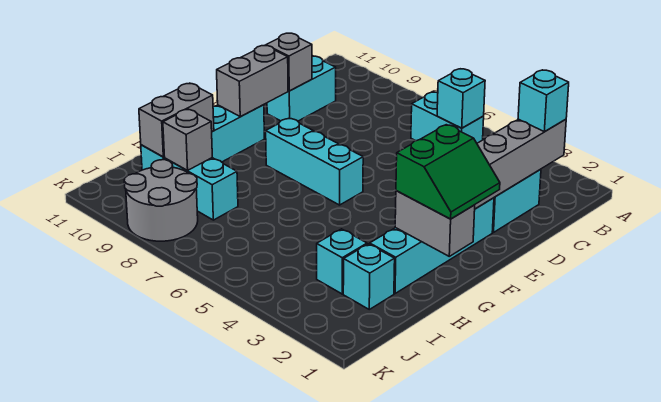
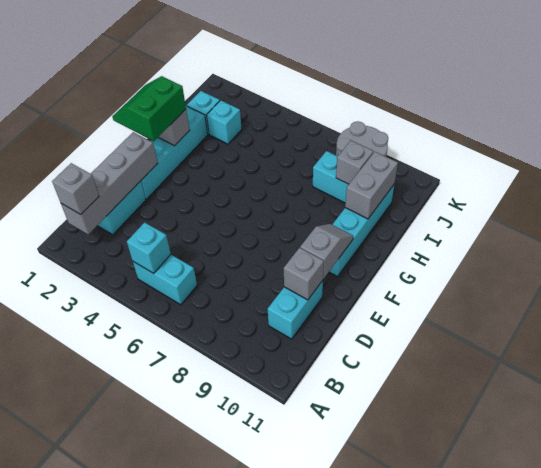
cyan 1x1 brick [518,70,569,132] -> grey 1x1 brick [52,163,99,214]
grey 1x2 brick [217,46,288,116] -> grey 1x2 slope [300,224,353,279]
cyan 1x3 brick [266,118,363,205] -> none

